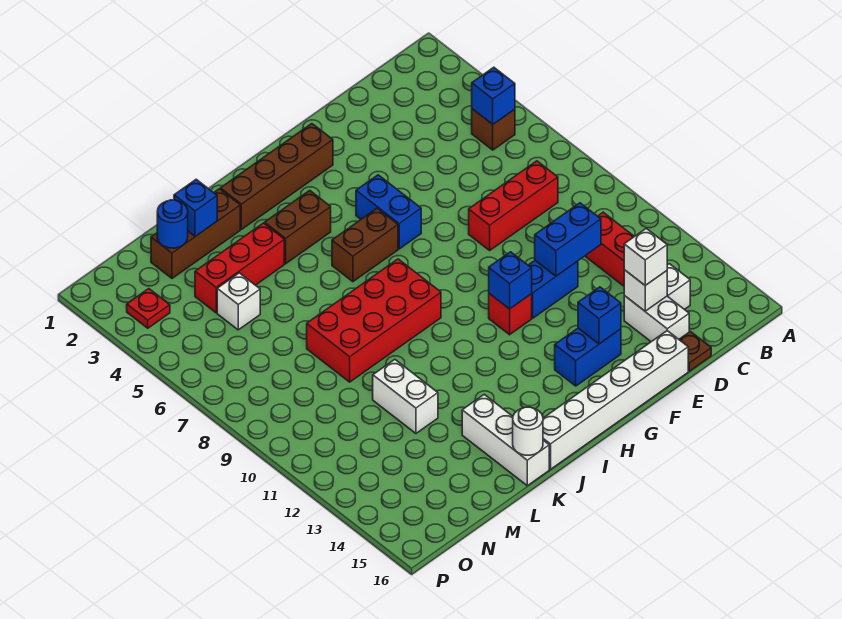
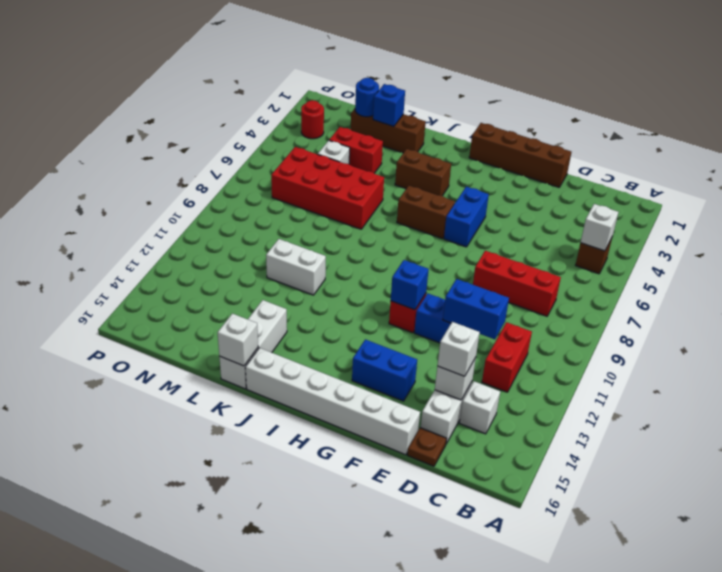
blue 1x1 brick [472,67,515,124] -> white 1x1 brick [581,204,618,251]
blue 1x1 brick [578,287,621,344] -> none
brown 1x4 brick [220,124,333,229] -> brown 1x4 brick moved to [469,123,571,187]
red 2x4 brick [307,259,441,382] -> red 2x4 brick moved to [271,147,384,229]
red 1x3 brick [195,223,284,313] -> red 1x2 brick [329,127,383,173]
white 1x1 round brick [513,407,543,455] -> white 1x1 brick [218,314,258,366]
white 1x2 brick [373,359,438,433] -> white 1x2 brick turned to [266,239,326,295]
red 1x1 plate [127,289,170,328] -> red 1x1 round brick [301,100,324,139]

